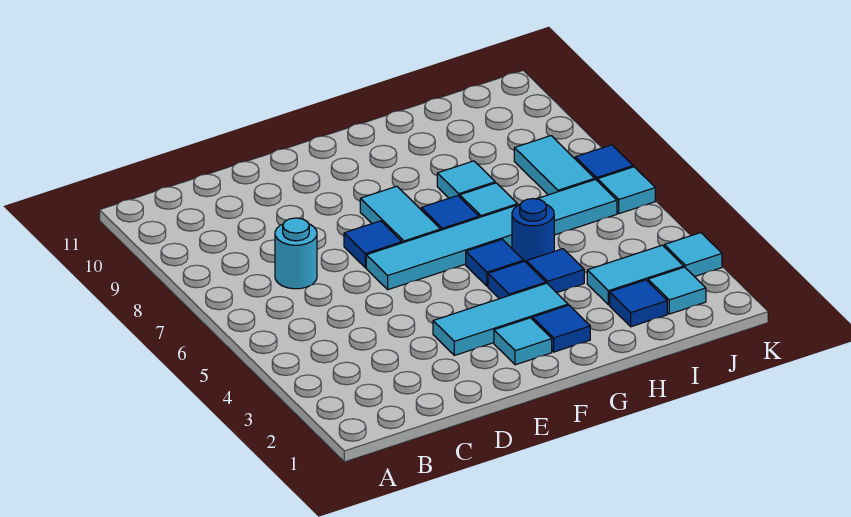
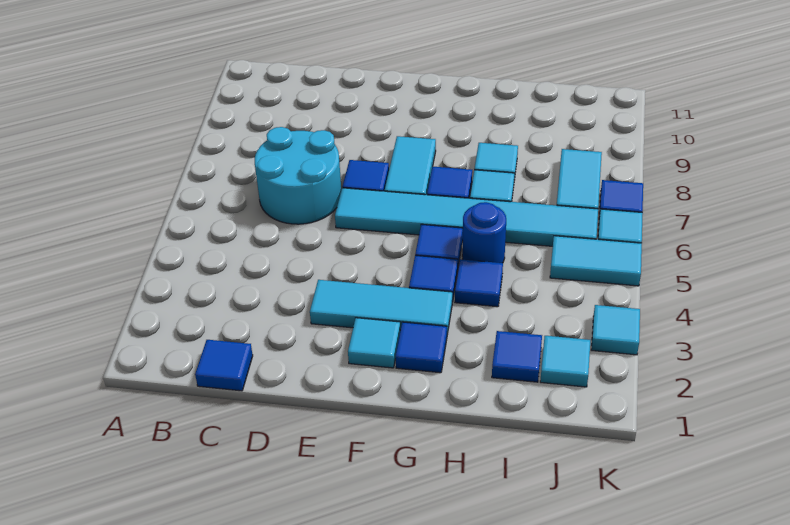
none -> blue 1x1 tile [195,340,253,391]
cyan 1x1 round brick [275,218,317,289] -> cyan 2x2 round brick [255,127,341,224]
cyan 1x2 tile [587,245,684,305] -> cyan 1x2 tile moved to [550,236,642,286]

